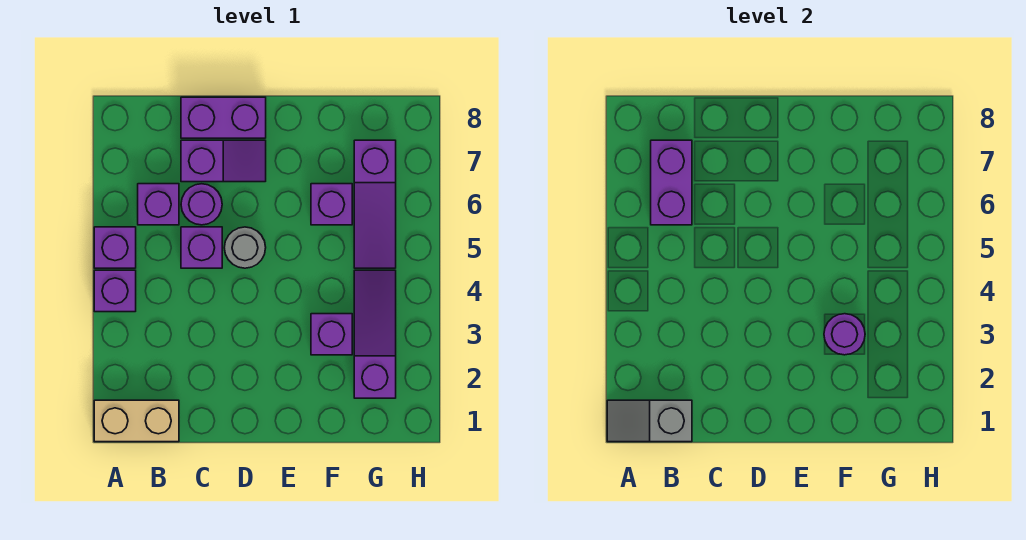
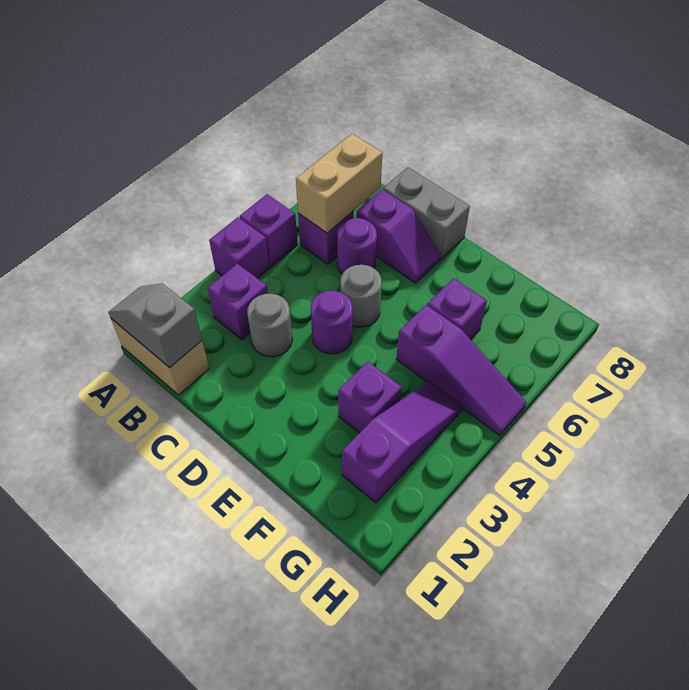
purple 1x2 brick [651,140,692,225] -> tan 1x2 brick [296,134,382,233]
none -> grey 1x1 round brick [247,294,292,357]
purple 1x1 brick [181,227,222,268] -> purple 1x1 brick moved to [208,264,268,340]
purple 1x2 brick [181,97,266,138] -> grey 1x2 brick [383,167,470,259]
purple 1x1 round brick [824,314,865,355] -> purple 1x1 round brick moved to [311,291,353,354]
purple 1x3 slope [354,140,396,268] -> purple 1x3 slope turned to [396,305,527,435]

